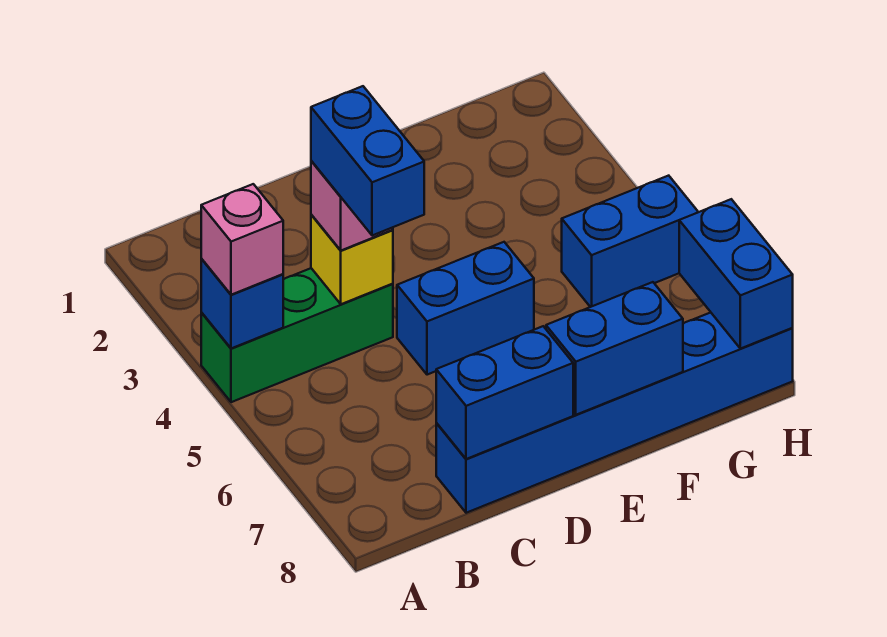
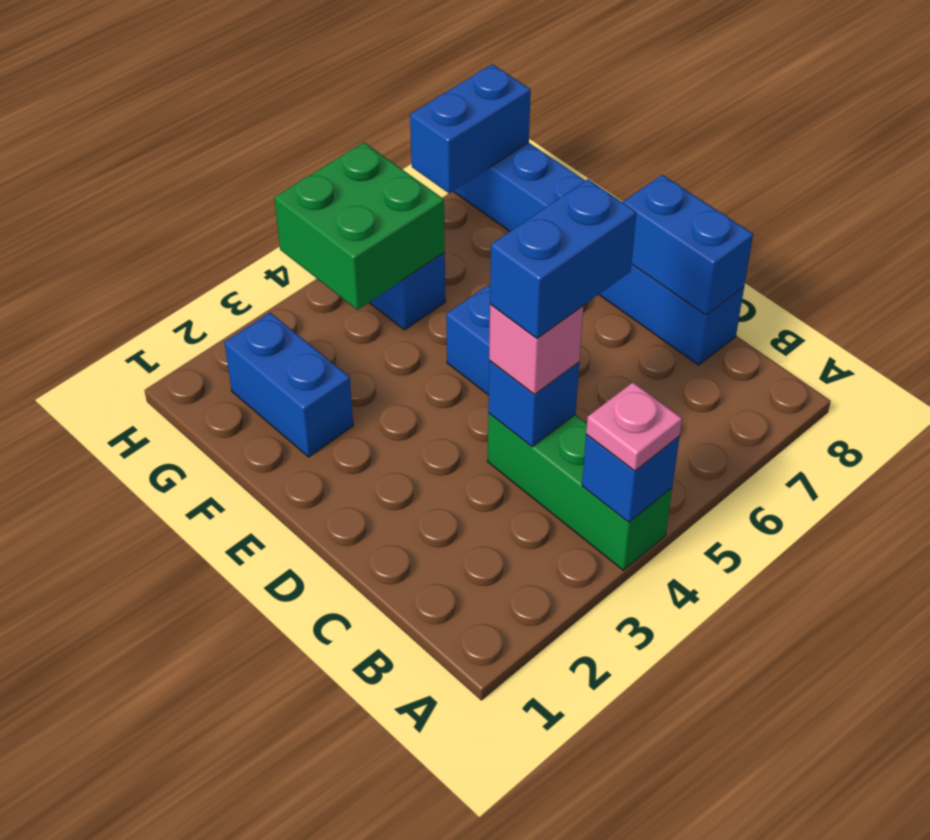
pink 1x1 brick [201,184,283,295] -> pink 1x1 plate [586,382,682,471]
yellow 1x1 brick [311,215,393,304] -> blue 1x1 brick [488,361,579,447]
blue 1x2 brick [546,282,683,415] -> blue 1x2 brick moved to [224,313,353,457]
none -> green 2x2 brick [274,143,445,310]

